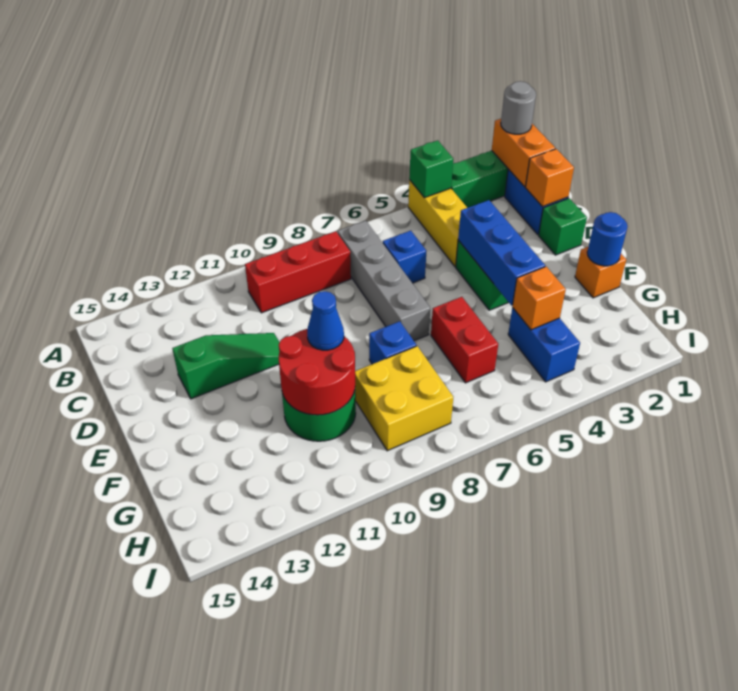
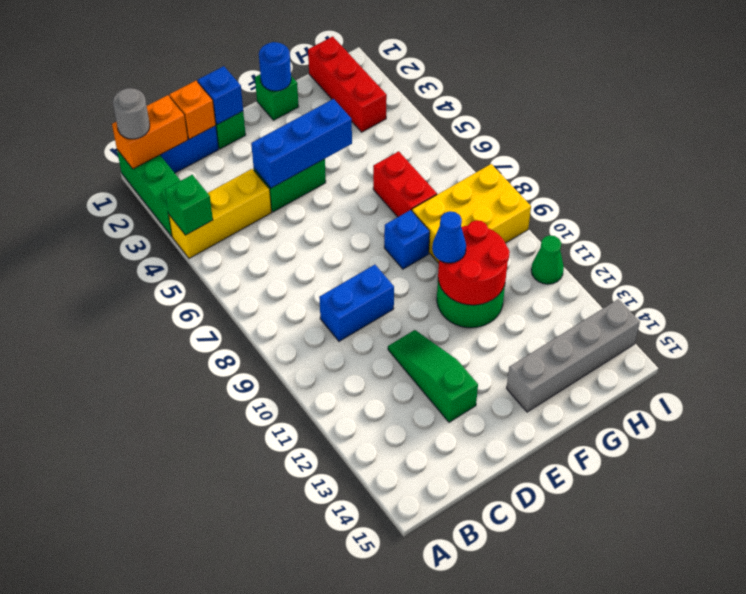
grey 1x4 brick [337,221,430,341] -> grey 1x4 brick moved to [506,299,640,412]
red 1x3 brick [245,231,351,313] -> red 1x3 brick moved to [308,36,387,132]
blue 1x1 brick [382,231,426,283] -> blue 1x1 brick moved to [198,66,243,125]
orange 1x1 brick [575,247,626,298] -> green 1x1 brick [255,75,299,120]
red 1x2 brick [431,297,498,383] -> red 1x2 brick turned to [373,151,437,217]
blue 1x2 brick [508,308,580,382] -> blue 1x2 brick moved to [319,265,394,341]
orange 1x1 brick [512,267,566,330] -> none
yellow 2x2 brick [355,346,453,451] -> yellow 2x3 brick [412,164,531,263]
none -> green 1x1 cone [531,235,564,284]

